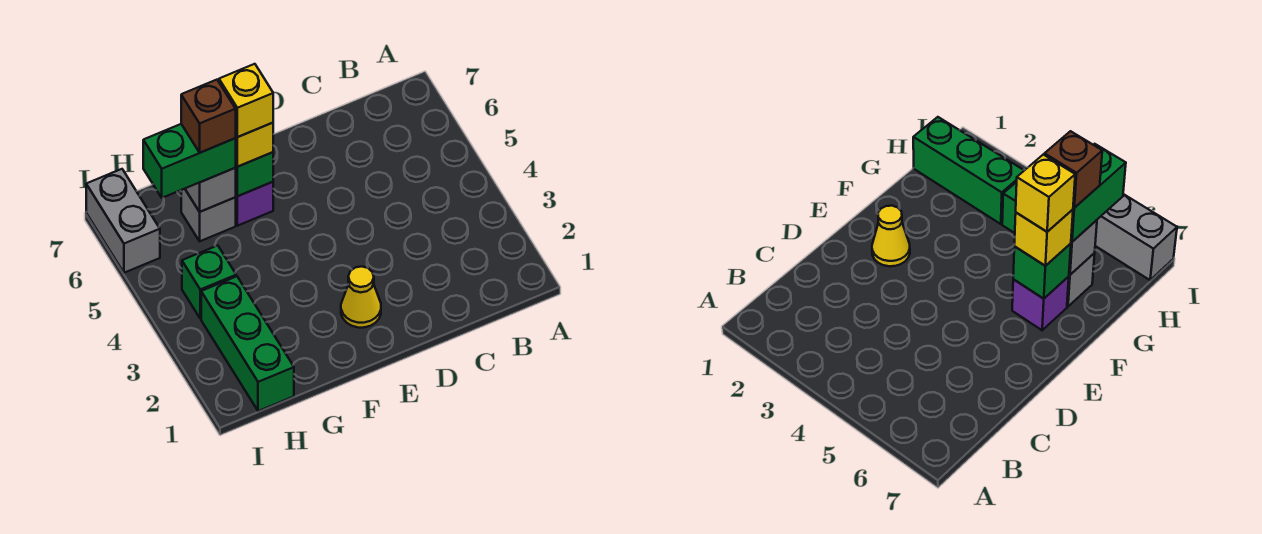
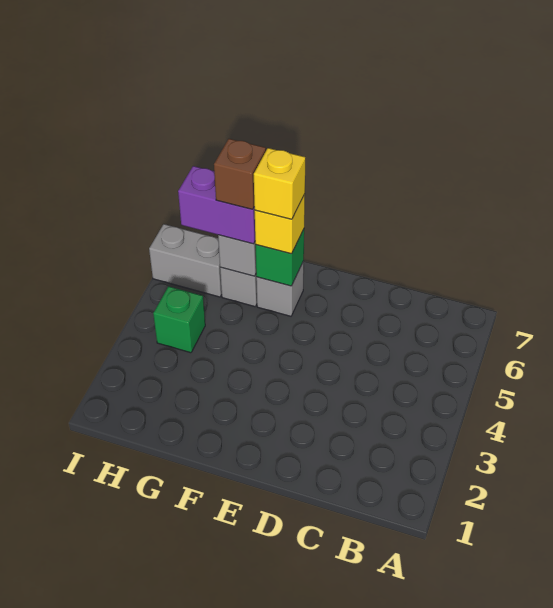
yellow 1x1 cone [341,266,381,328] -> none
purple 1x1 brick [235,182,273,226] -> grey 1x1 brick [256,261,304,316]
green 1x2 brick [143,124,236,198] -> purple 1x2 brick [178,166,255,244]
green 1x3 brick [201,276,294,411] -> none
grey 1x2 brick [86,169,160,273] -> grey 1x2 brick turned to [149,224,222,297]

